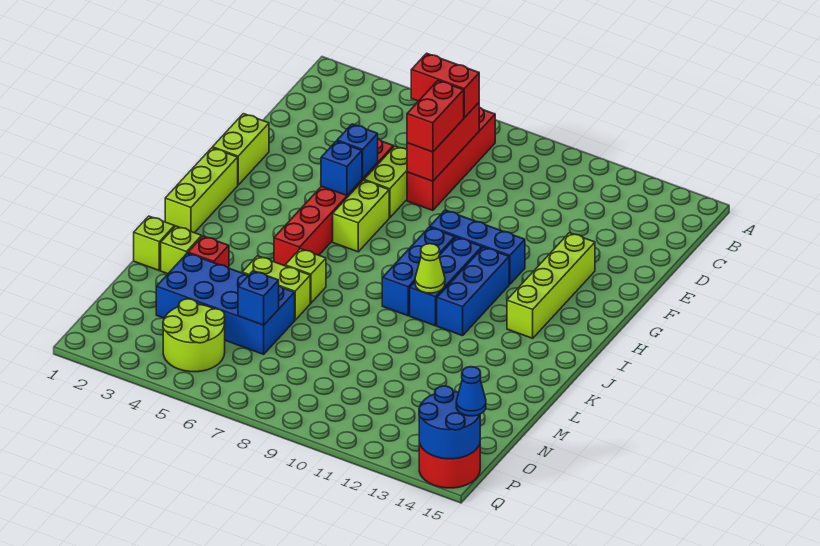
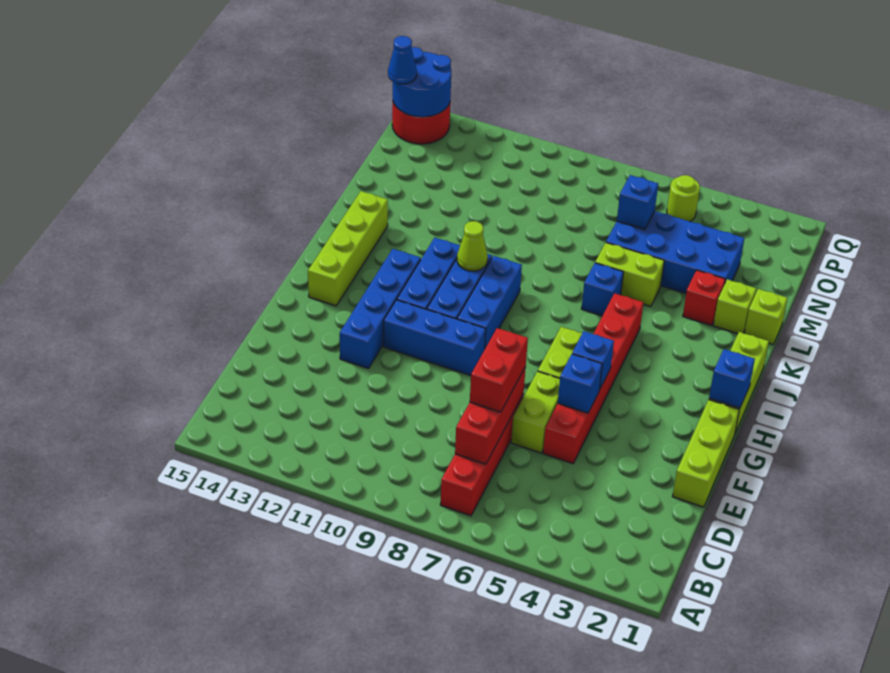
red 1x2 brick [411,53,479,118] -> none
lime 1x2 brick [213,114,269,185] -> lime 1x3 brick [672,400,739,507]
none -> blue 1x4 brick [340,249,421,368]
lime 1x4 brick [507,233,595,338] -> lime 1x4 brick moved to [308,191,388,306]
none -> blue 1x1 brick [709,349,755,408]
lime 1x1 brick [285,249,326,303] -> blue 1x1 brick [582,263,623,316]
lime 2x2 round brick [163,299,225,372] -> lime 1x1 round brick [667,175,700,221]

